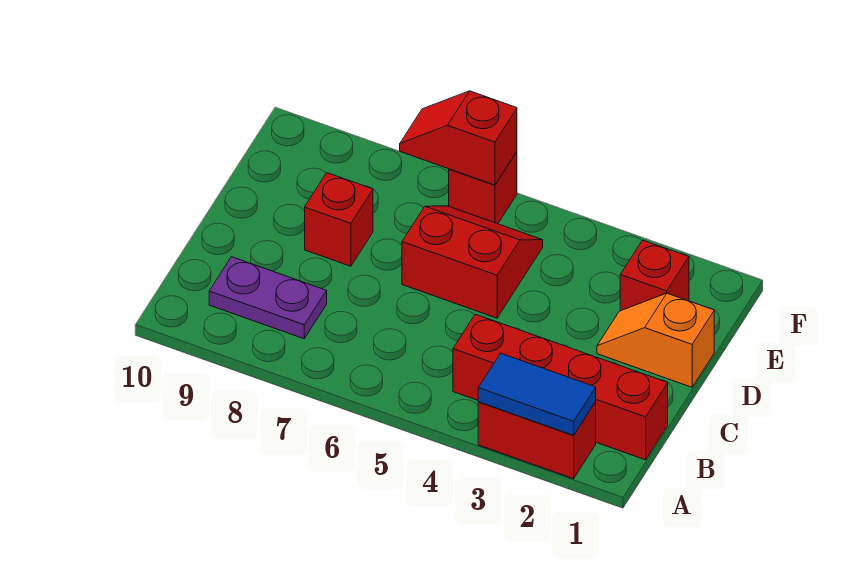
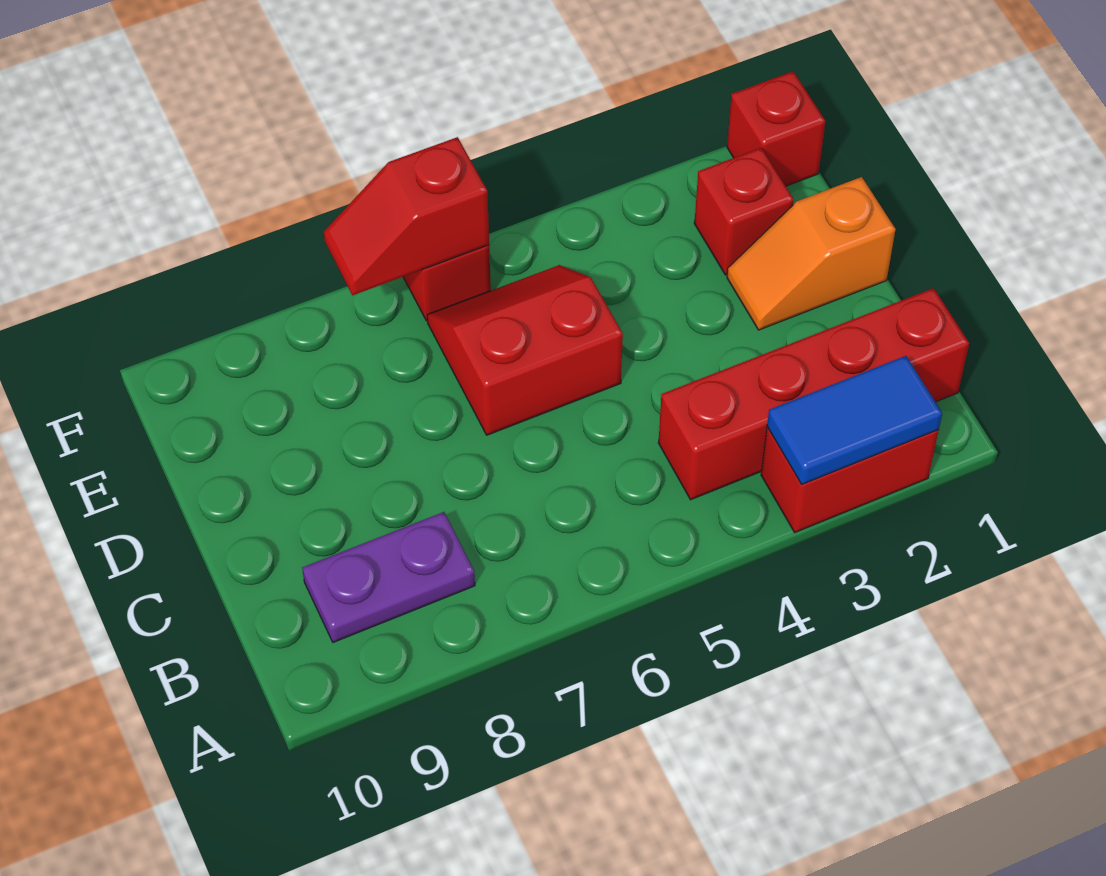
red 1x1 brick [305,173,373,266] -> red 1x1 brick moved to [727,71,825,186]

